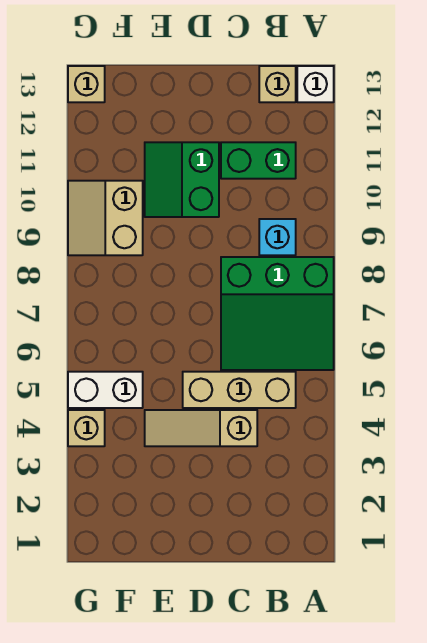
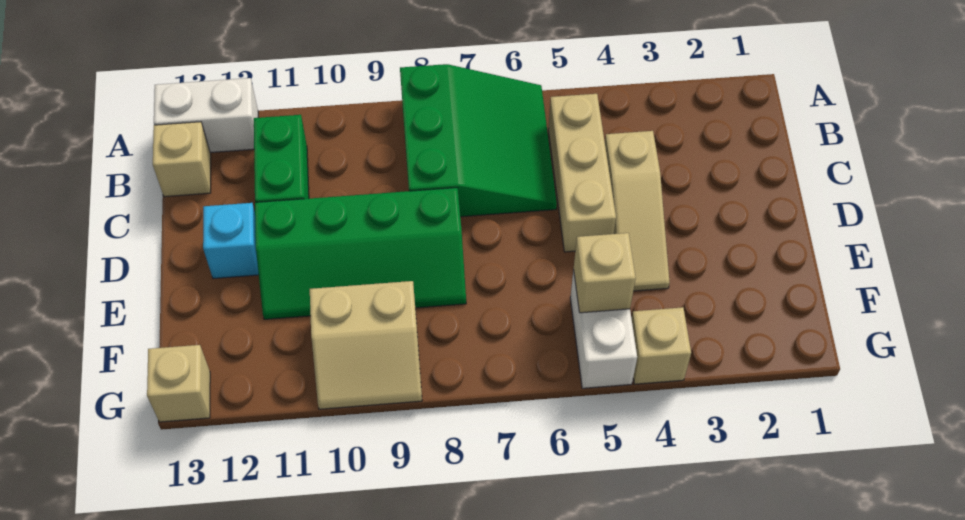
white 1x1 brick [297,66,334,102] -> white 1x2 brick [154,78,258,153]
cyan 1x1 brick [259,219,296,255] -> cyan 1x1 brick moved to [203,203,259,279]
green 2x2 slope [145,142,219,217] -> green 2x4 slope [255,188,466,319]
none -> tan 1x1 brick [574,233,636,313]

